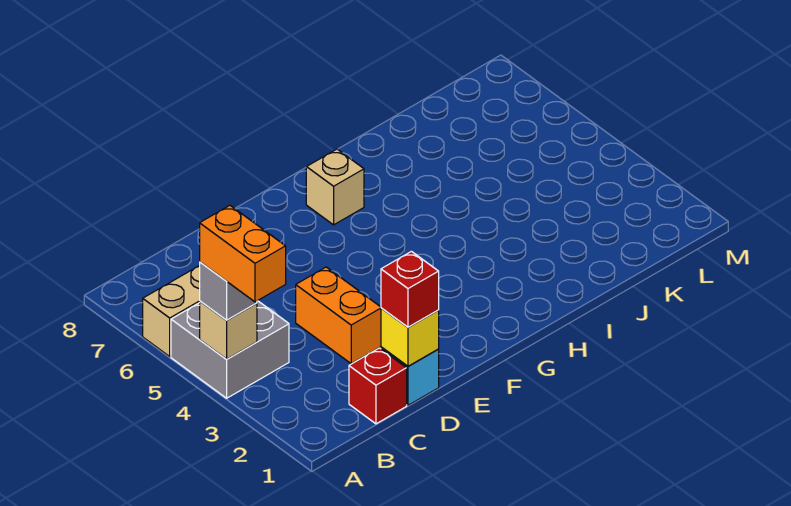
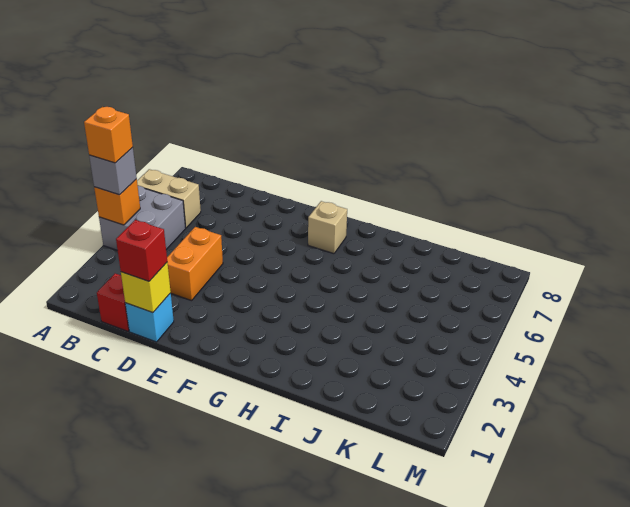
orange 1x2 brick [200,206,286,302] -> orange 1x1 brick [84,107,133,163]
tan 1x1 brick [200,301,257,359] -> orange 1x1 brick [94,179,140,225]

